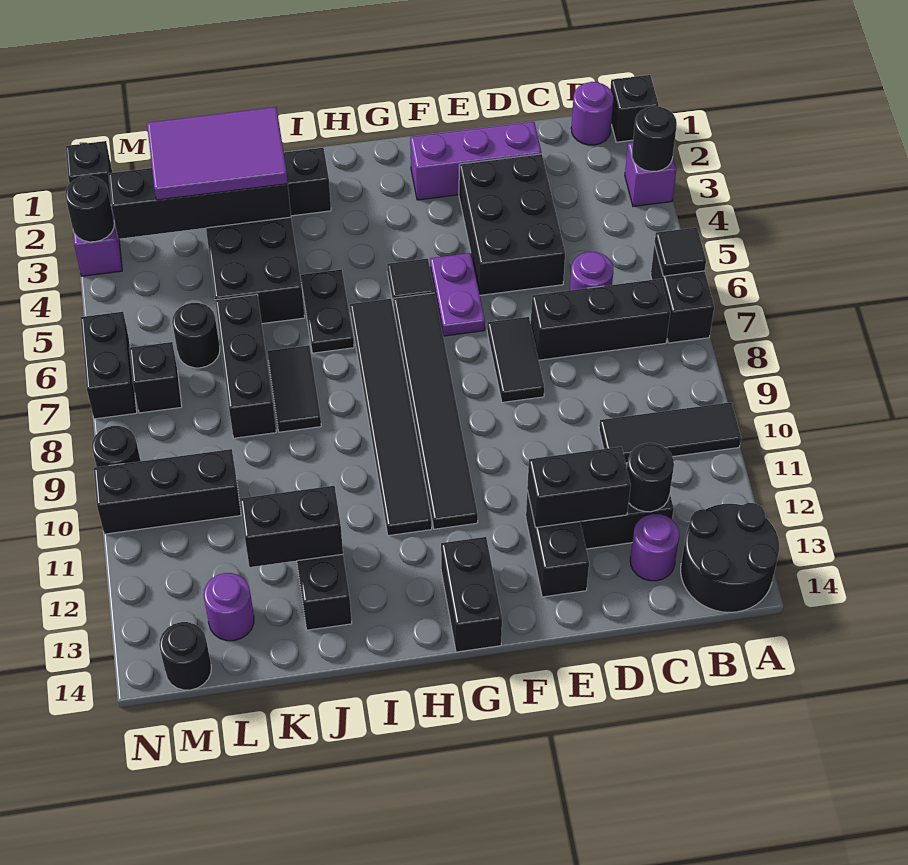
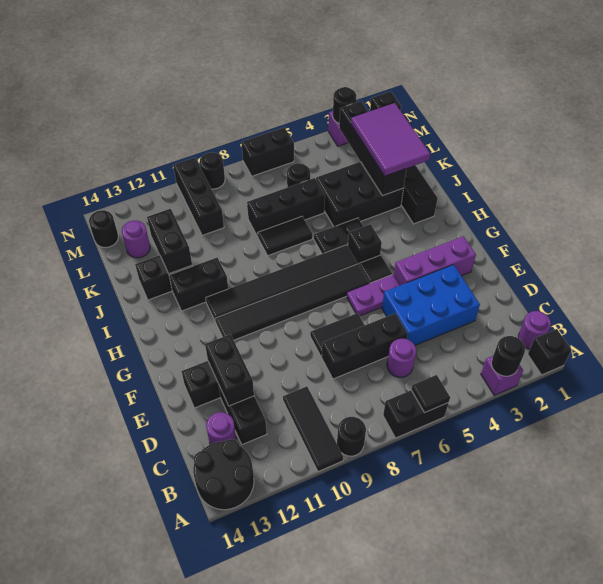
black 1x3 brick [531,279,670,360] -> black 1x3 brick turned to [322,313,408,379]
black 1x1 round brick [627,443,674,512] -> black 1x1 round brick moved to [337,417,366,456]
purple 1x3 brick [410,122,541,200] -> purple 1x3 brick turned to [394,236,476,286]
black 2x3 brick [459,154,565,295] -> blue 2x3 brick [382,265,480,345]
black 1x2 brick [441,537,502,652] -> black 1x2 brick moved to [169,258,228,311]
black 1x1 brick [129,342,182,413] -> black 1x1 brick moved to [348,224,382,265]

